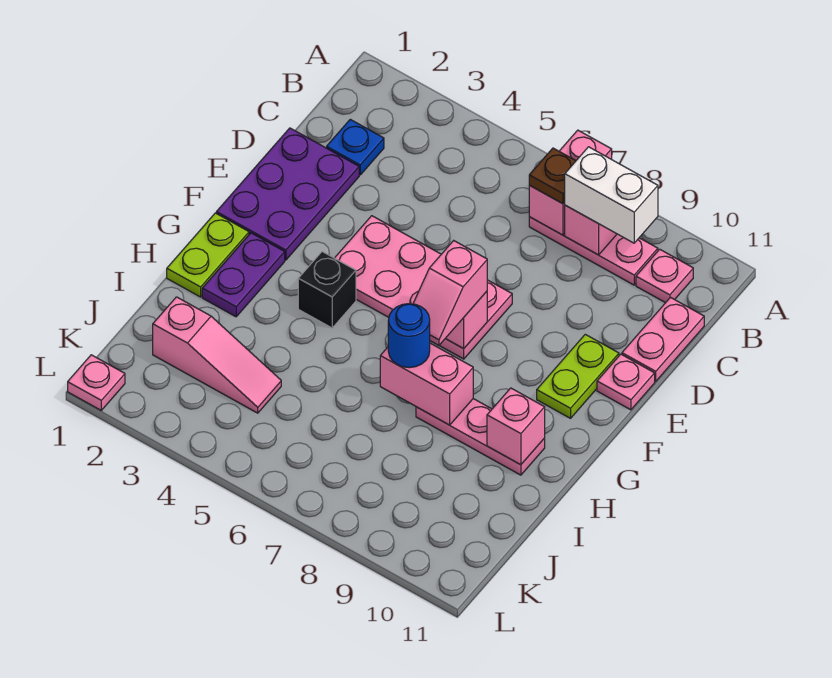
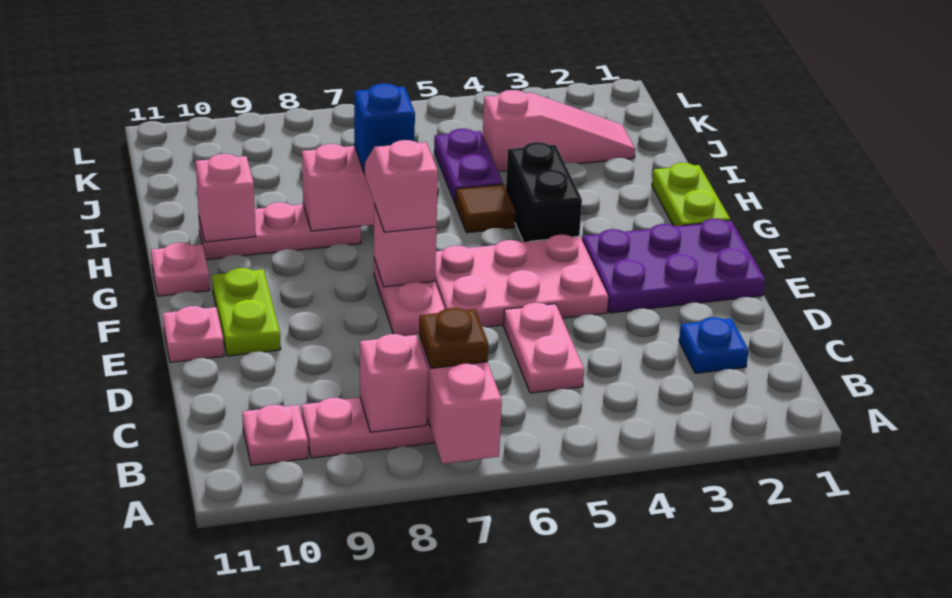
white 1x2 brick [564,147,658,243] -> none
pink 1x2 plate [622,298,704,381] -> pink 1x2 plate moved to [504,303,584,393]
purple 2x3 plate [216,128,359,260] -> purple 2x3 plate turned to [582,219,765,313]
purple 1x2 plate [202,233,285,317] -> purple 1x2 plate moved to [434,129,503,204]
black 1x1 brick [298,252,356,328] -> black 1x2 brick [506,142,582,242]
none -> brown 1x1 tile [456,184,515,233]
blue 1x1 round brick [388,304,430,368] -> blue 1x1 brick [354,84,415,171]
pink 1x3 slope [153,297,281,413] -> pink 1x3 slope turned to [483,90,635,171]
pink 1x1 plate [68,355,125,410] -> pink 1x1 plate moved to [151,243,210,296]

